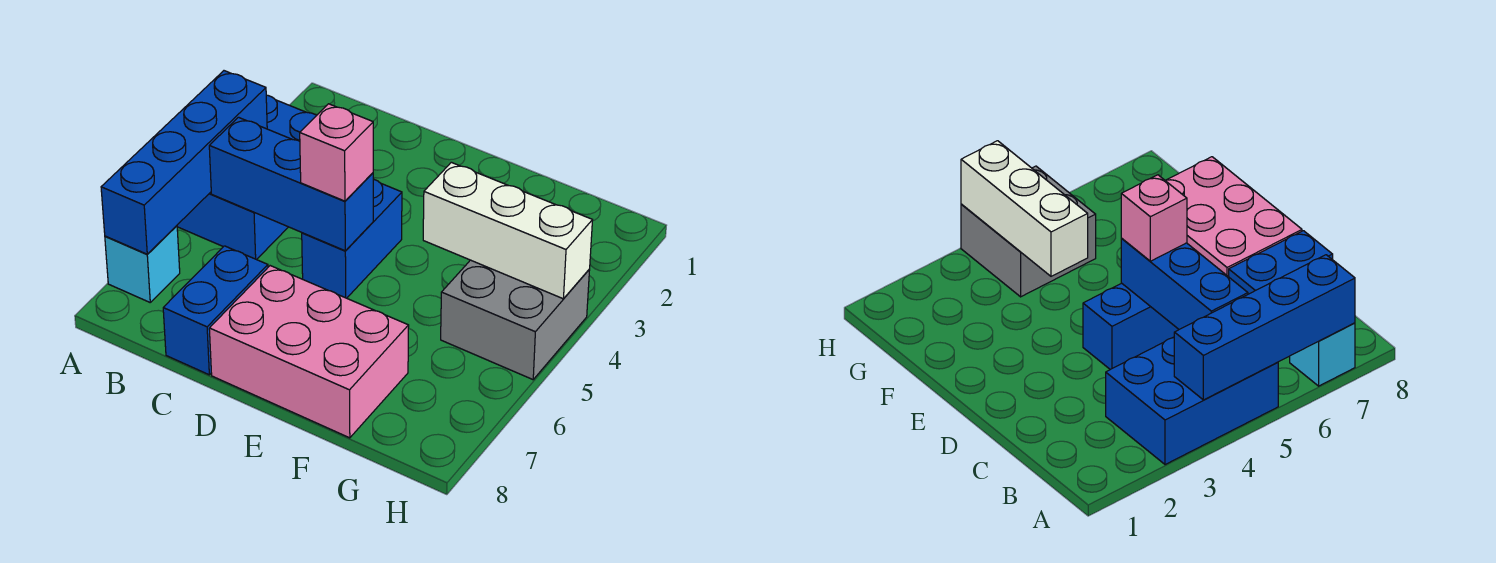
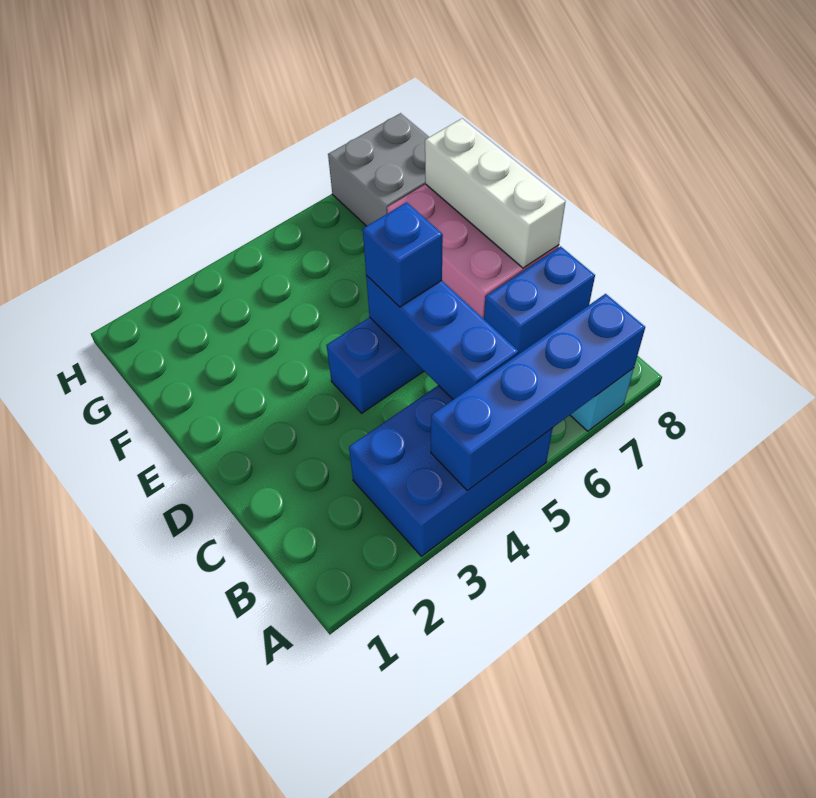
pink 1x1 brick [300,104,373,201] -> blue 1x1 brick [363,202,443,307]
white 1x3 brick [423,162,592,299] -> white 1x3 brick moved to [425,119,566,268]
grey 2x2 brick [441,260,590,380] -> grey 2x2 brick moved to [328,113,429,226]

